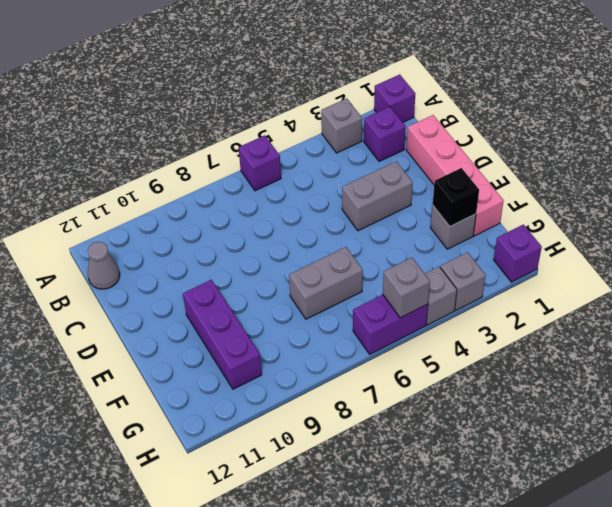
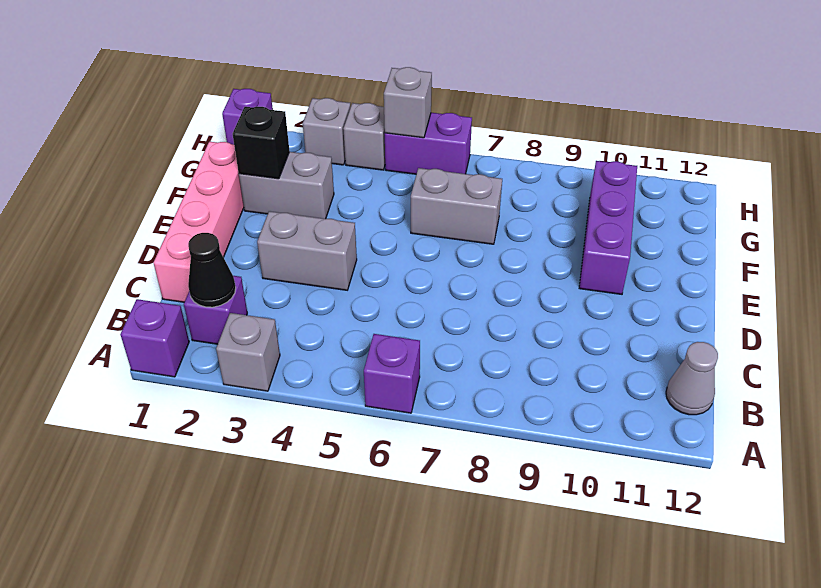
none -> black 1x1 cone [188,233,236,307]
grey 1x1 brick [431,205,476,249] -> grey 1x2 brick [239,152,334,219]

